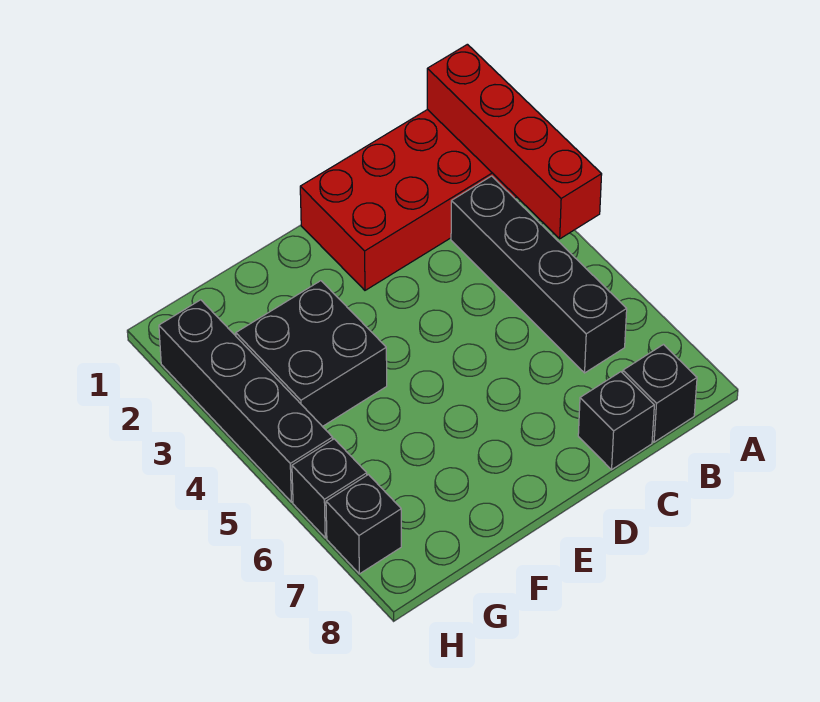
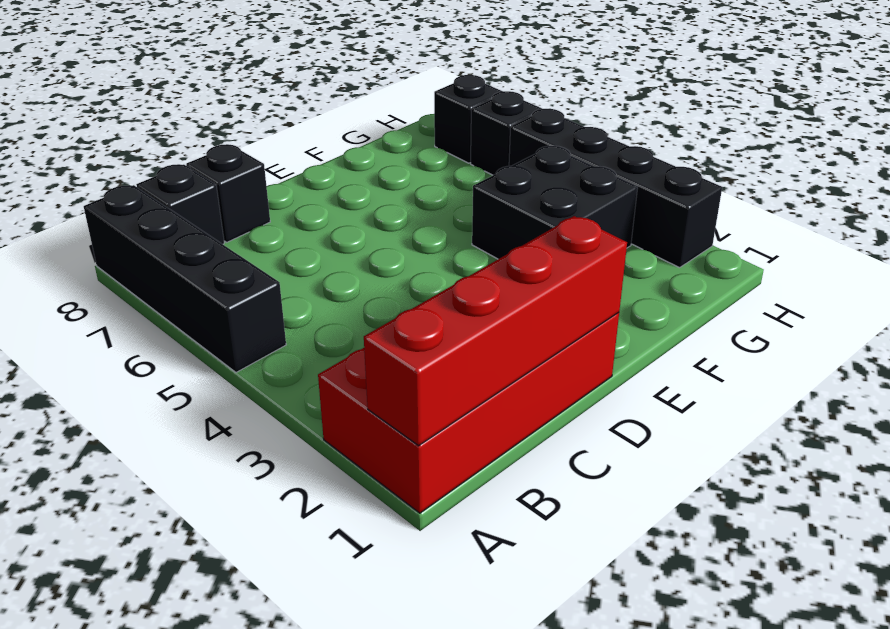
red 1x4 brick [427,44,602,239] -> red 1x4 brick turned to [364,216,627,446]
black 1x4 brick [451,176,627,373] -> black 1x4 brick moved to [84,185,286,372]

